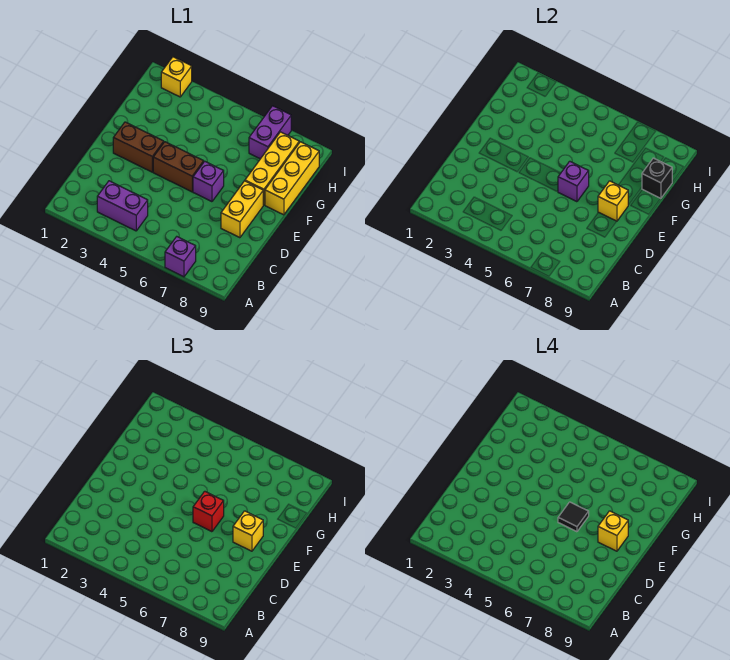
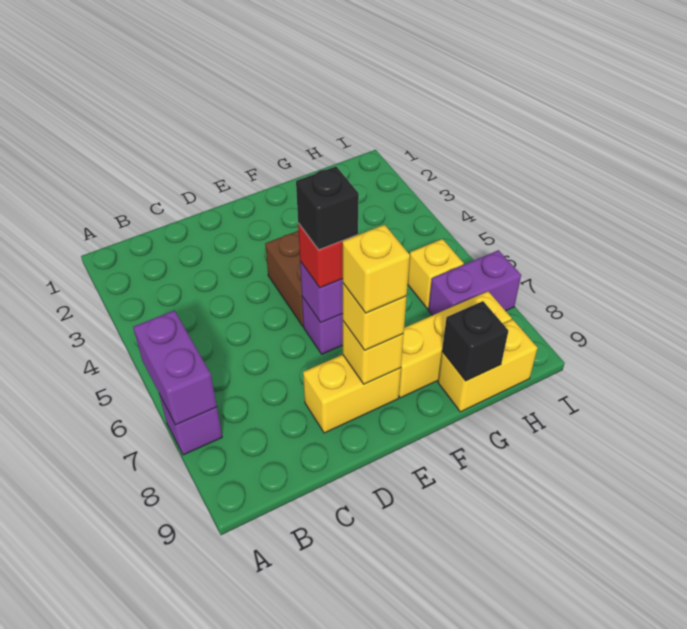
purple 1x2 brick [97,181,148,231] -> purple 1x2 brick moved to [133,310,217,425]
brown 1x2 brick [113,122,164,172] -> none
black 1x1 tile [558,502,589,532] -> black 1x1 brick [296,166,359,250]
yellow 1x3 brick [265,142,319,215] -> yellow 1x2 brick [438,320,538,412]
yellow 1x1 brick [161,57,192,97] -> yellow 1x1 brick moved to [408,239,464,309]

